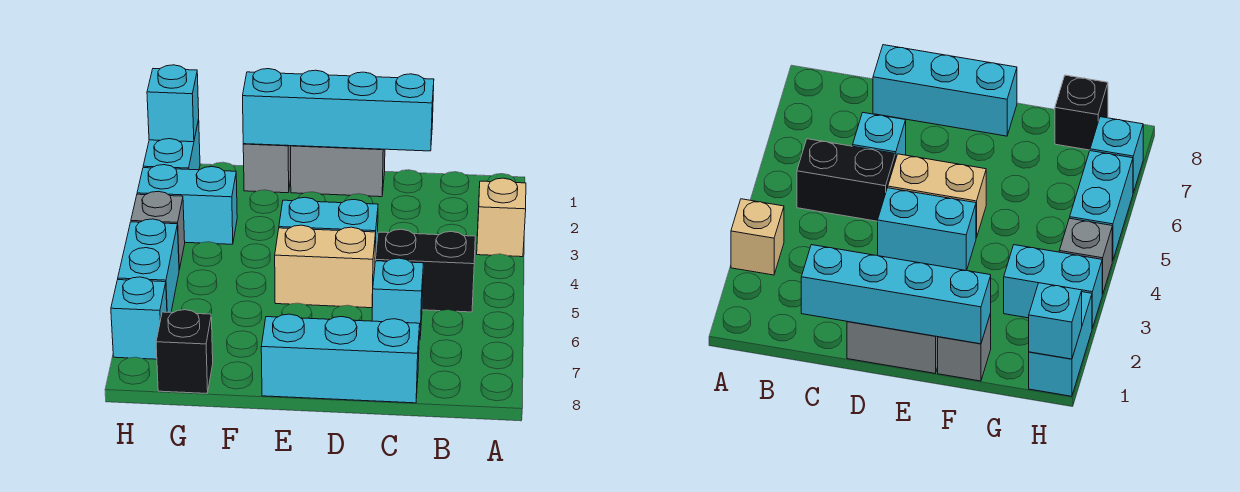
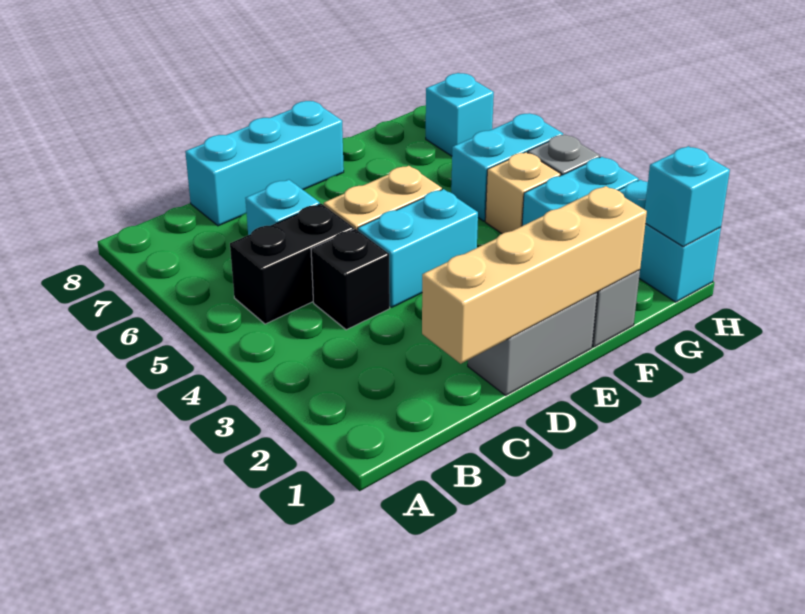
tan 1x1 brick [477,178,526,257] -> tan 1x1 brick moved to [485,152,561,234]
cyan 1x4 brick [243,69,434,151] -> tan 1x4 brick [422,186,647,364]
black 1x1 brick [156,310,213,393] -> black 1x1 brick moved to [311,229,390,330]
cyan 1x2 brick [118,219,179,312] -> cyan 1x2 brick turned to [451,113,563,221]

